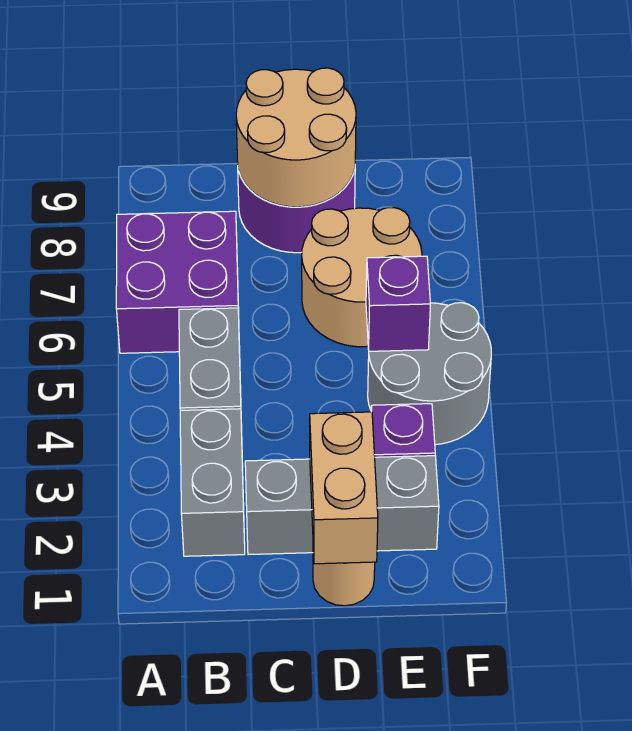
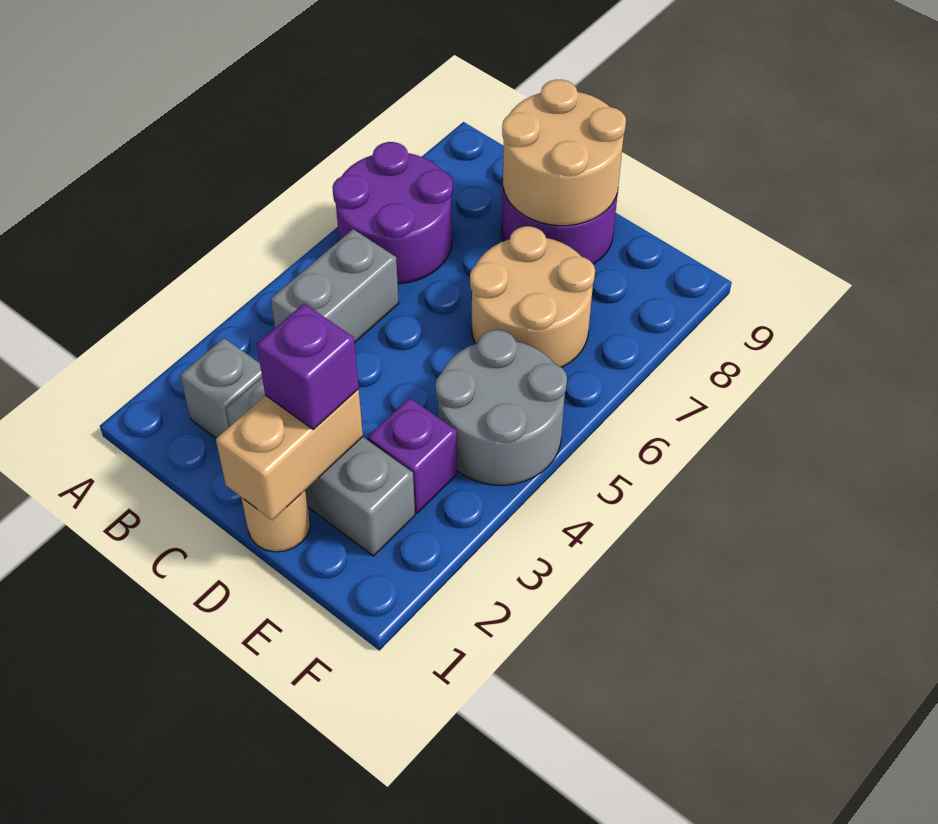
purple 2x2 brick [116,211,239,353] -> purple 2x2 round brick [332,142,453,284]
grey 1x2 brick [180,409,245,556] -> grey 1x1 brick [180,338,262,438]
purple 1x1 brick [366,256,430,351] -> purple 1x1 brick moved to [257,303,359,430]

